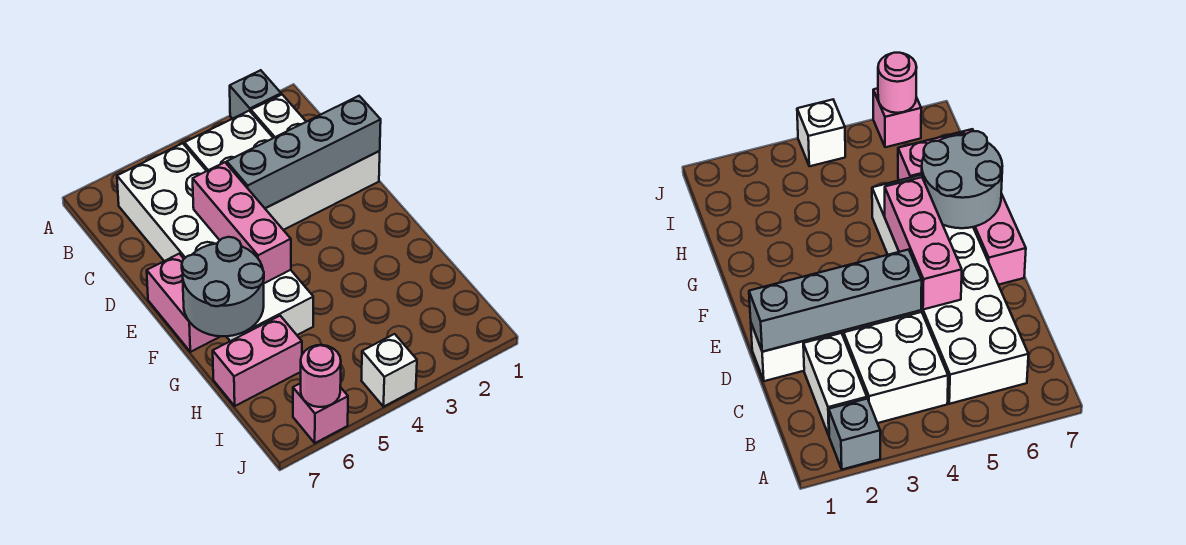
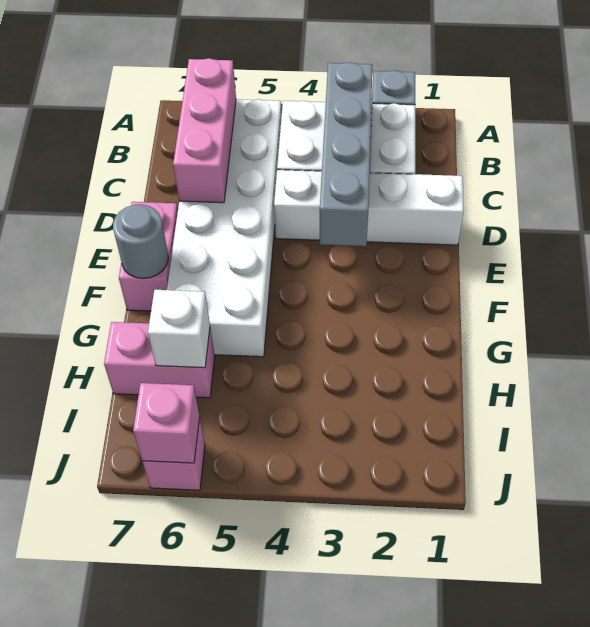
grey 1x4 brick [227,96,381,208] -> grey 1x4 brick turned to [320,62,372,246]
pink 1x3 brick [193,162,291,284] -> pink 1x3 brick moved to [173,58,236,203]
grey 2x2 round brick [182,237,264,336] -> grey 1x1 round brick [113,204,168,278]
white 1x1 brick [361,334,417,407] -> white 1x1 brick moved to [148,290,210,368]
pink 1x1 round brick [301,345,341,407] -> pink 1x1 brick [133,383,200,463]

